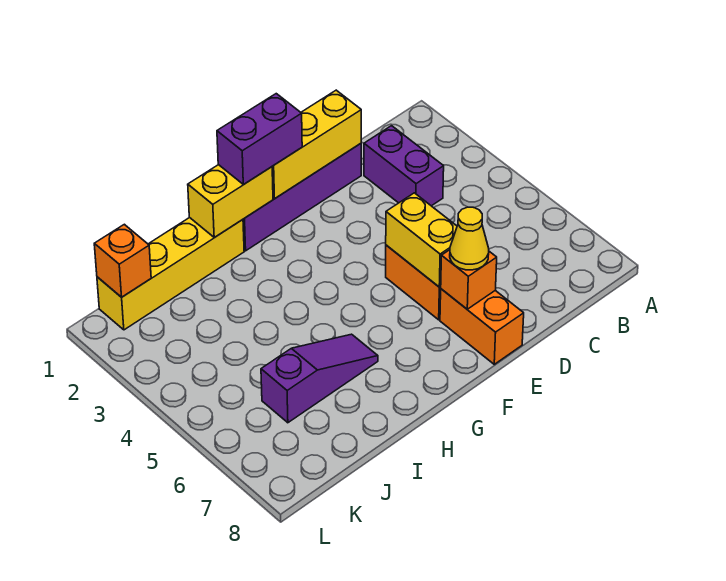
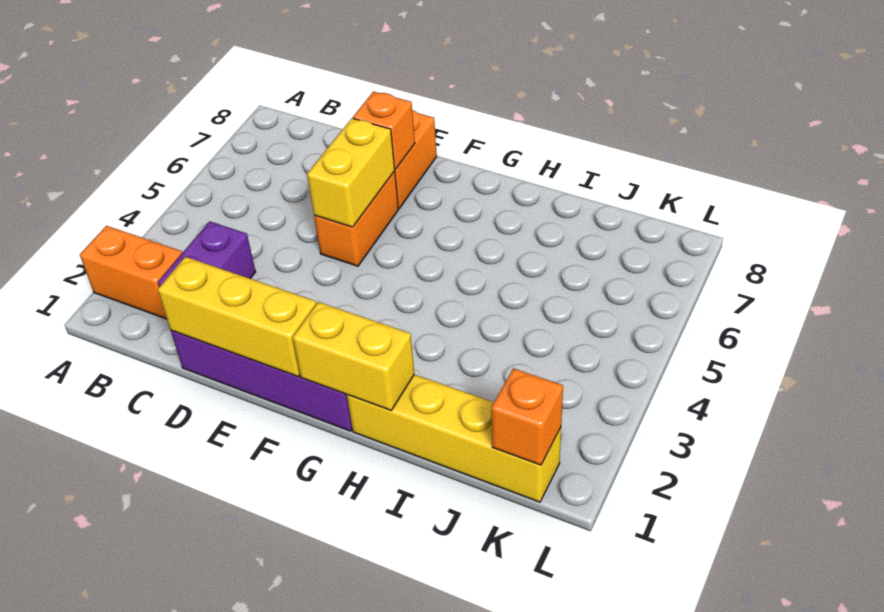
none -> orange 1x2 brick [80,226,182,319]
yellow 1x1 cone [450,207,489,270] -> none
purple 1x2 brick [217,94,302,184] -> none
purple 1x3 slope [261,334,378,423] -> none

